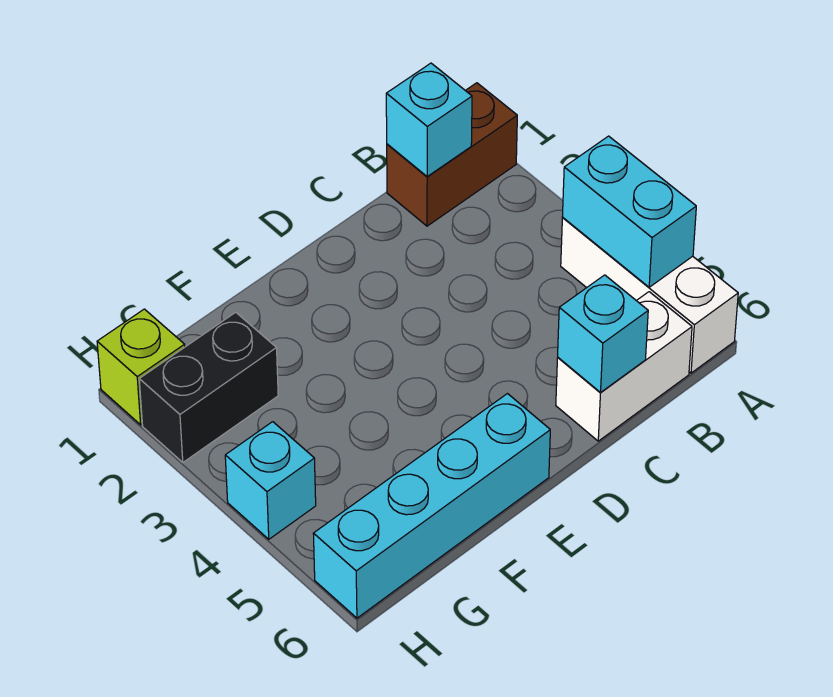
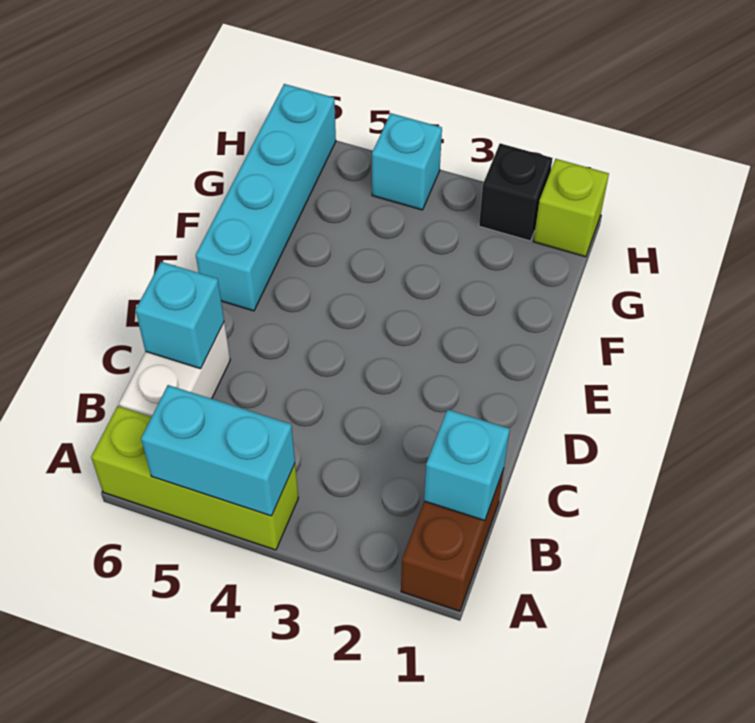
white 1x3 brick [561,218,738,373] -> lime 1x3 brick [91,406,298,550]
black 1x2 brick [139,312,278,462] -> black 1x1 brick [479,143,553,241]

